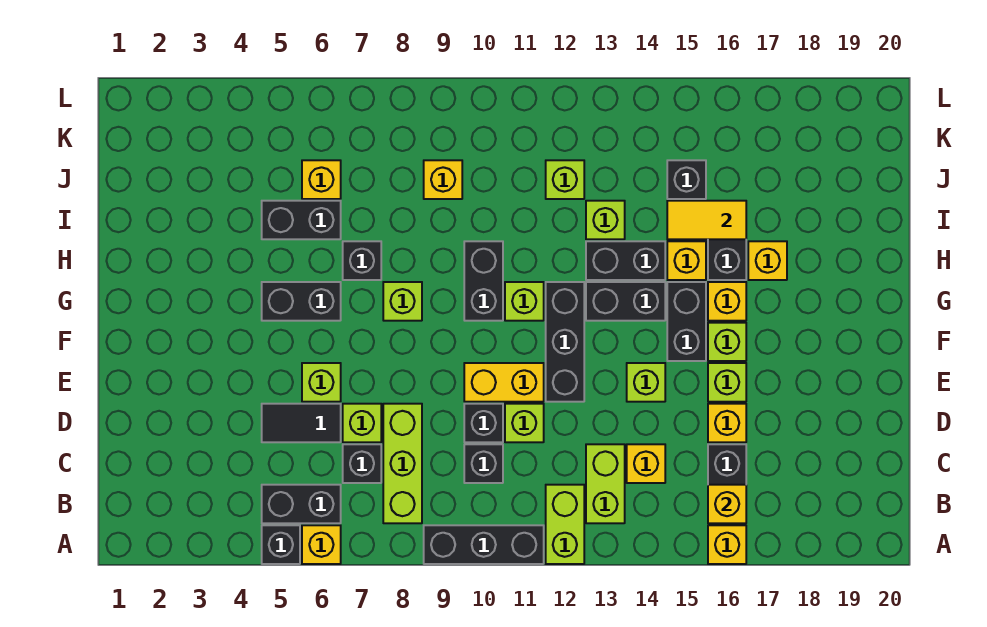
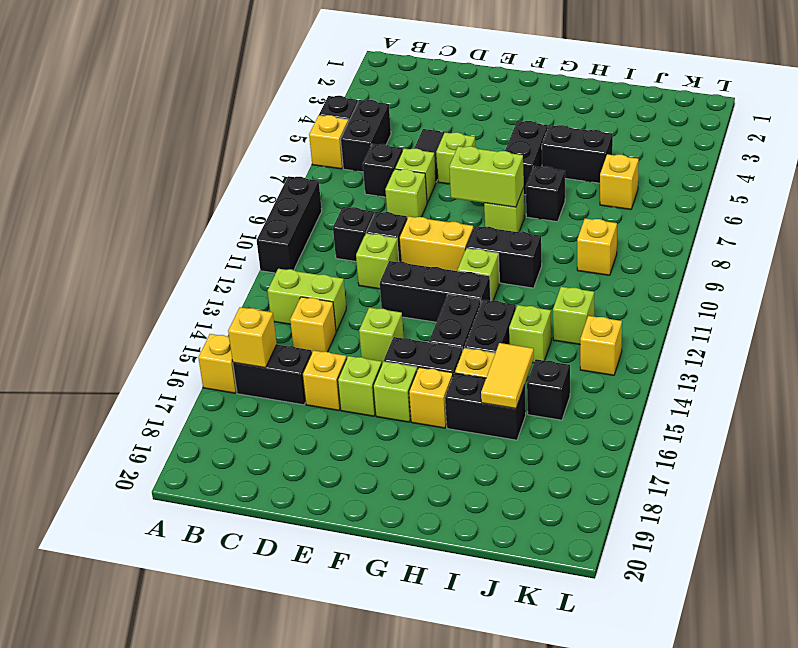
lime 1x2 brick [546,485,584,564] -> lime 1x2 brick moved to [449,146,524,207]
lime 1x3 brick [383,404,422,523] -> lime 1x1 brick [385,169,427,218]
yellow 1x2 brick [464,363,544,402] -> yellow 1x2 brick turned to [399,216,474,271]
yellow 1x1 brick [748,241,787,280] -> yellow 1x1 brick moved to [580,316,622,375]
black 1x2 brick [262,201,341,239] -> black 1x2 brick turned to [542,125,613,183]

